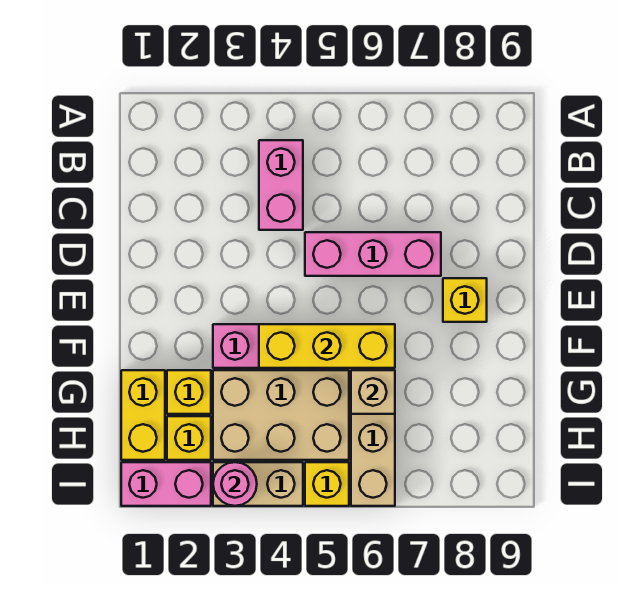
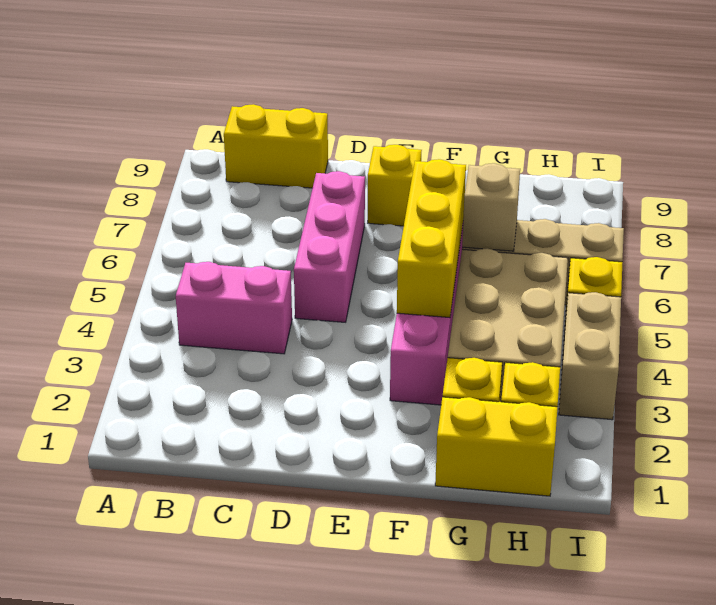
none -> yellow 1x2 brick [224,104,328,188]
pink 1x2 brick [121,462,211,506] -> none
pink 1x1 round brick [213,462,257,506] -> none

